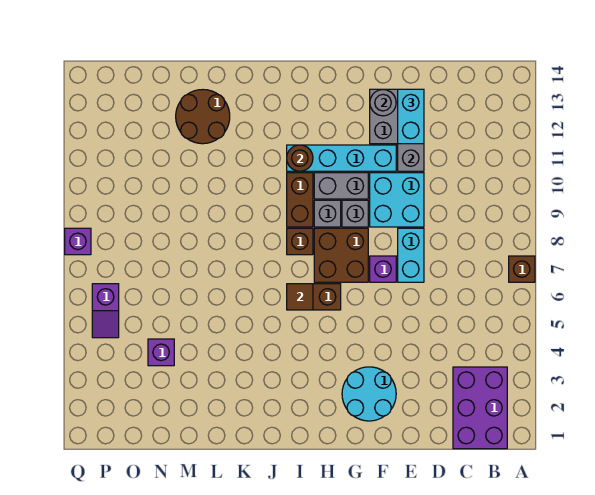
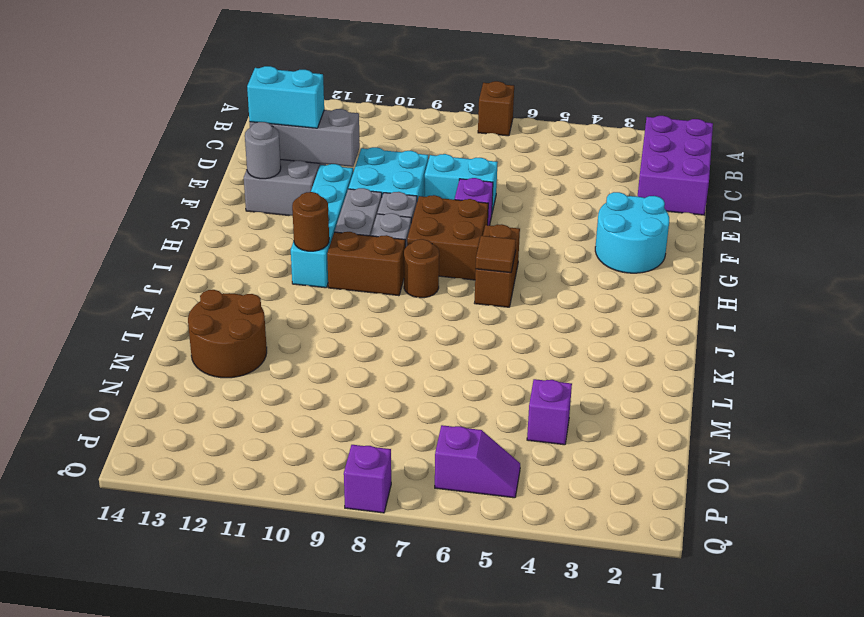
purple 2x3 brick [453,367,507,449] -> purple 2x3 brick turned to [637,116,713,215]
brown 1x1 brick [287,228,313,255] -> brown 1x1 round brick [404,239,439,298]

